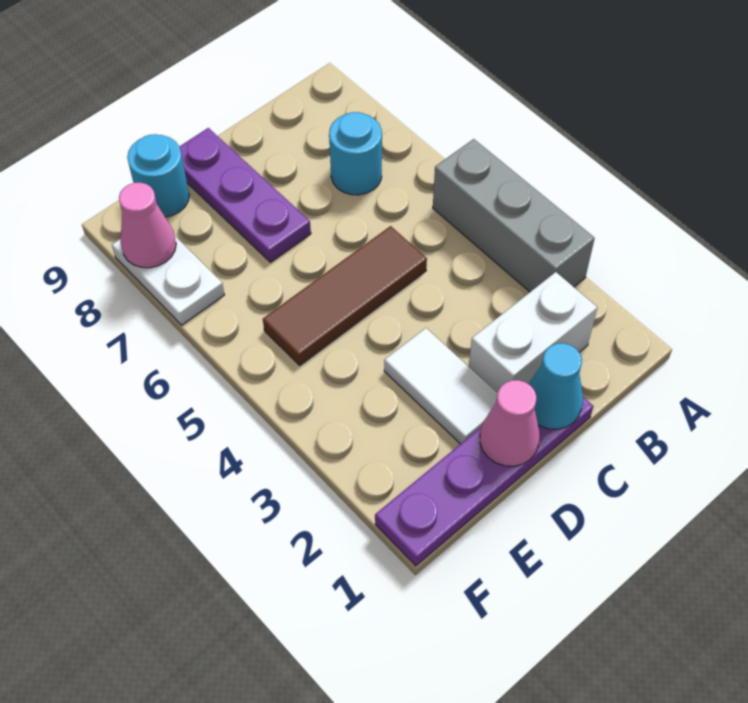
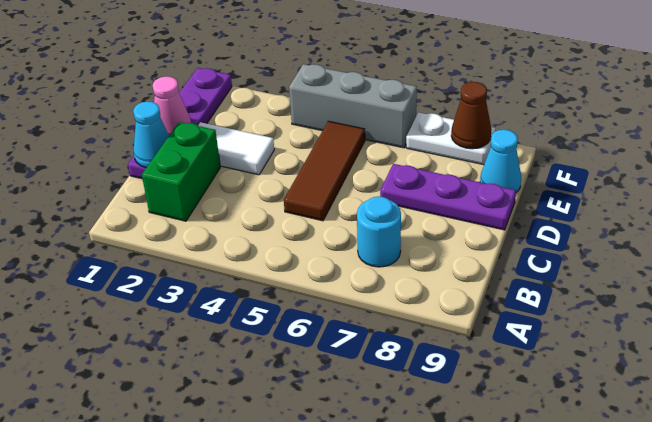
grey 1x3 brick [433,139,595,292] -> grey 1x3 brick moved to [289,64,417,148]
white 1x2 brick [469,272,597,393] -> green 1x2 brick [142,122,220,221]
cyan 1x1 round brick [127,134,189,217] -> cyan 1x1 cone [480,130,521,193]
pink 1x1 cone [119,183,176,268] -> brown 1x1 cone [451,82,492,149]

